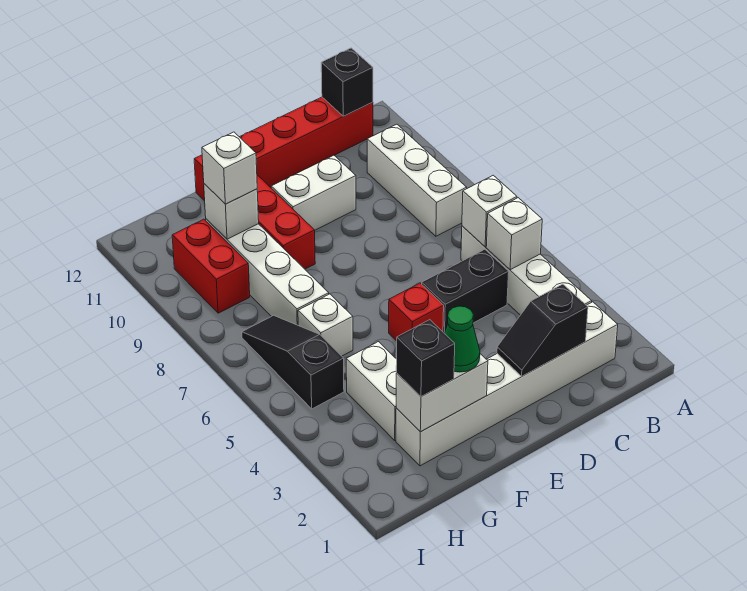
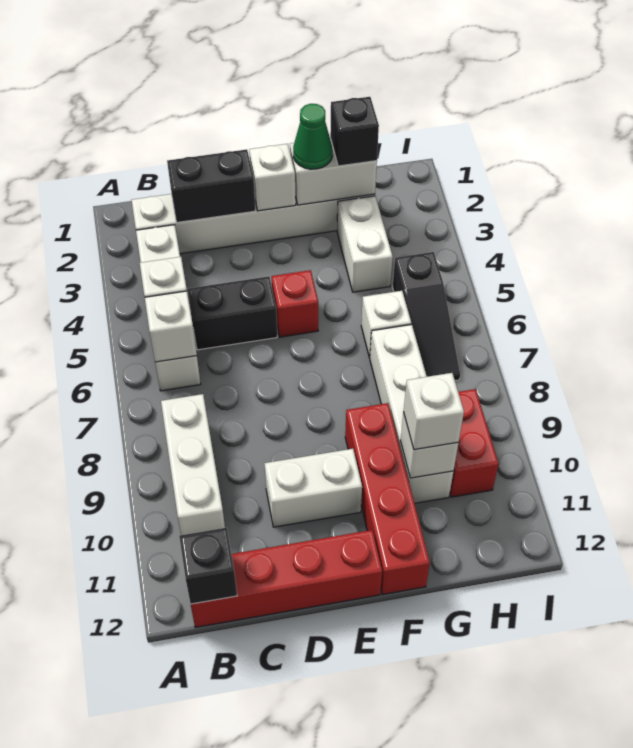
black 1x2 slope [497,284,588,376] -> black 1x2 brick [167,149,255,222]
none -> white 1x1 brick [249,144,296,211]

